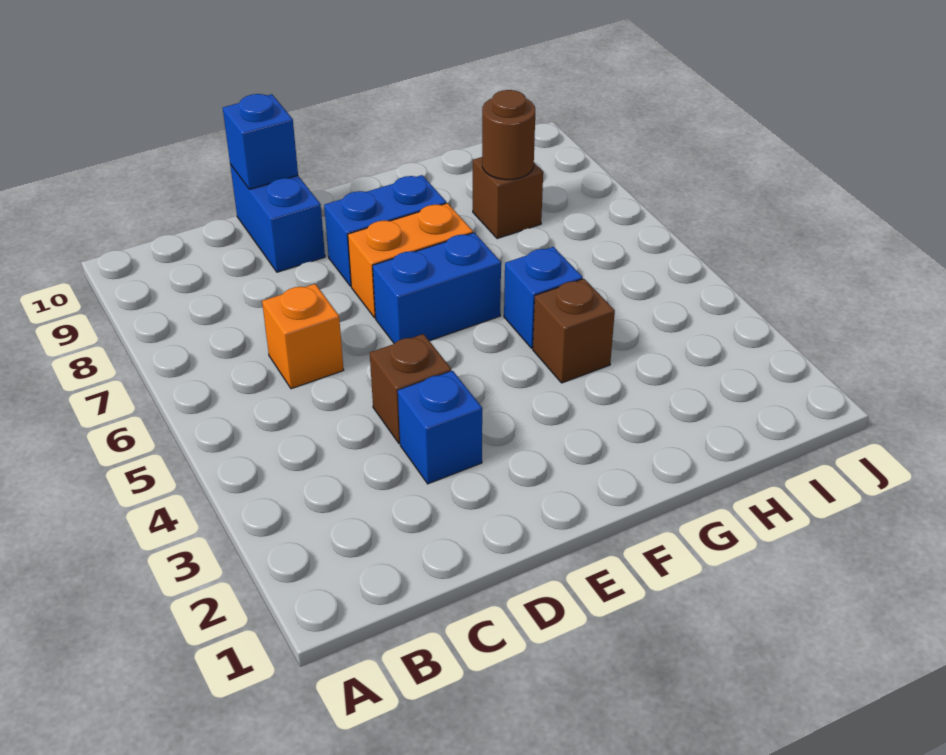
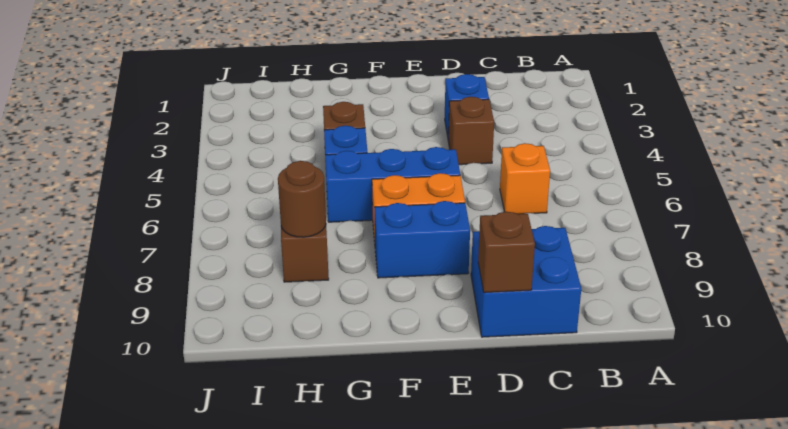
blue 1x2 brick [230,164,325,272] -> blue 2x2 brick [471,226,581,337]
blue 1x1 brick [223,94,298,189] -> brown 1x1 brick [478,212,535,293]
blue 1x2 brick [373,233,501,343] -> blue 1x3 brick [325,147,460,222]

